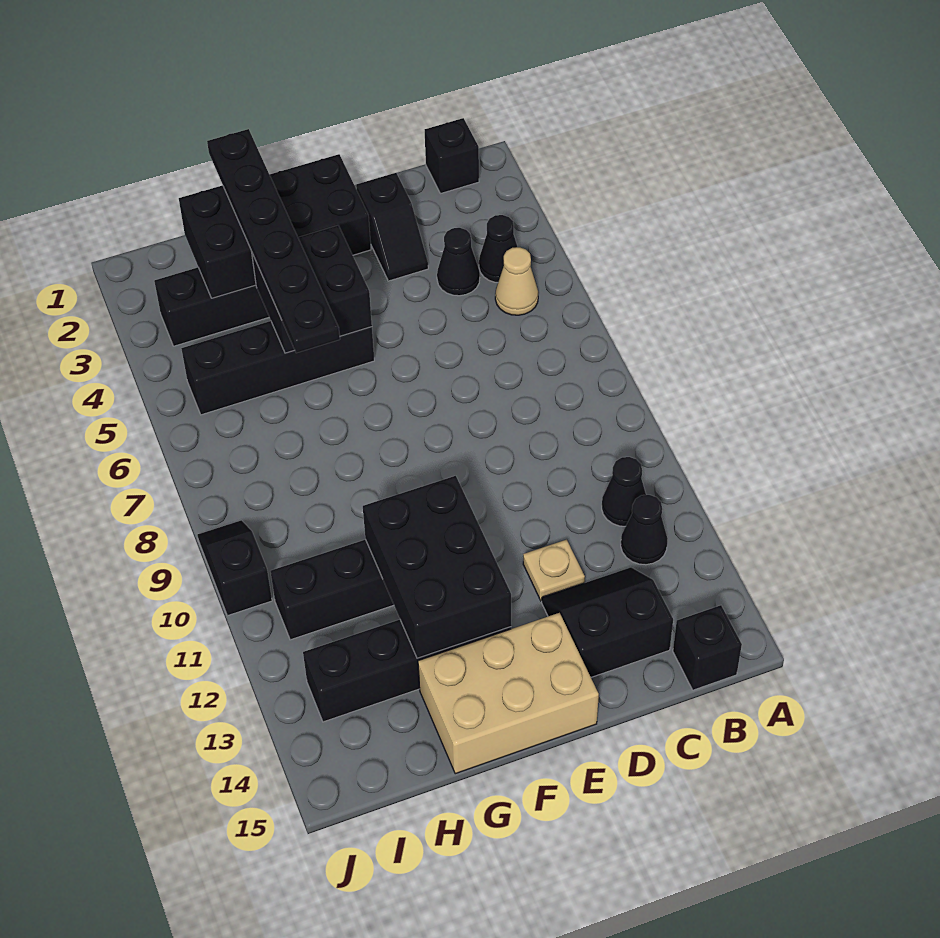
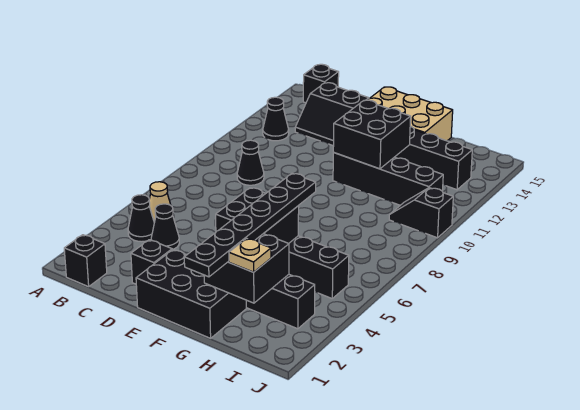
black 1x1 cone [602,457,646,526] -> black 1x1 cone moved to [237,140,264,185]
tan 1x1 plate [523,540,585,601] -> tan 1x1 plate moved to [229,238,271,272]
black 2x3 brick [363,476,511,658] -> black 2x2 brick [333,100,411,169]
black 1x2 slope [197,520,272,616] -> black 1x2 slope turned to [389,188,453,238]

